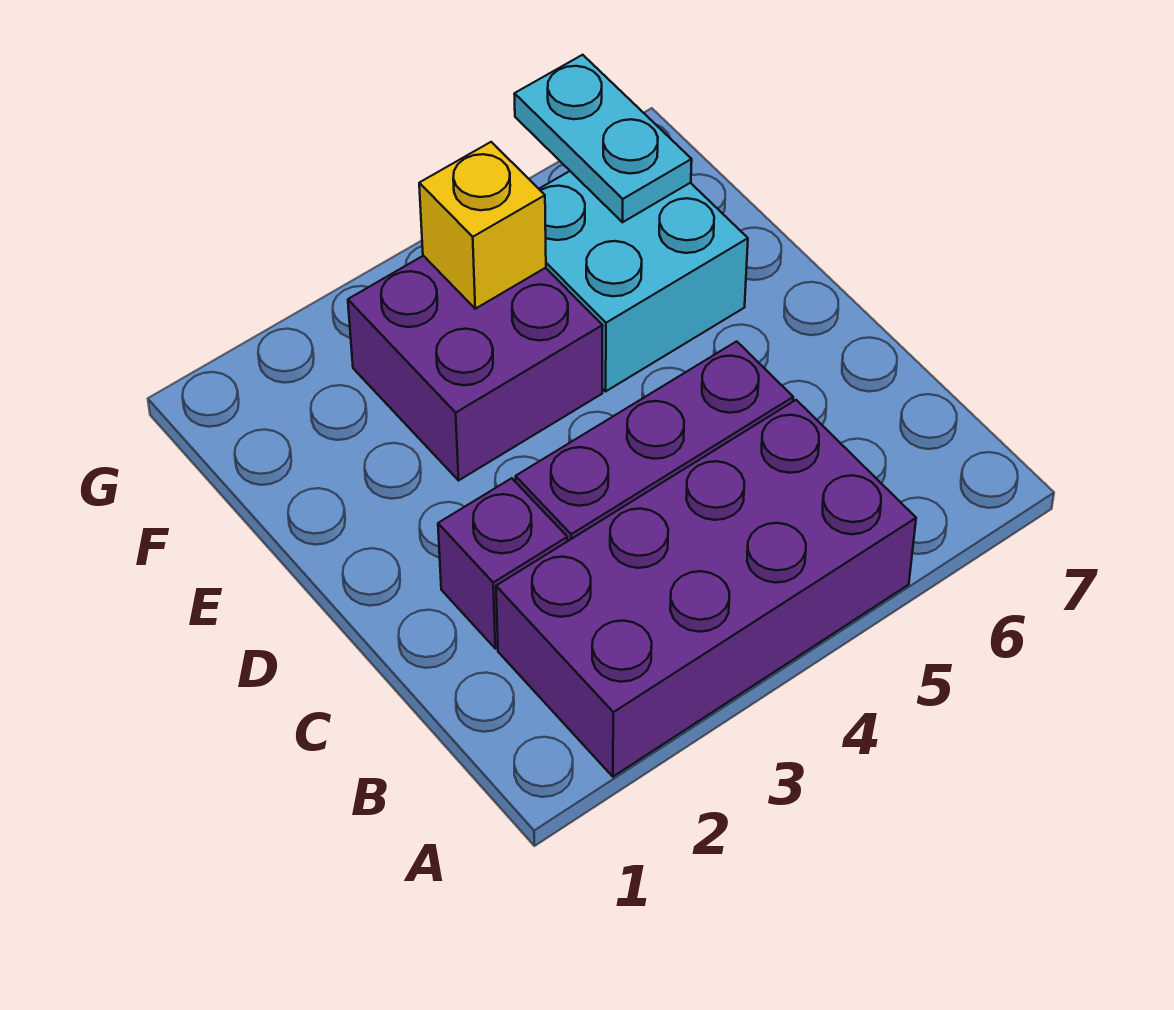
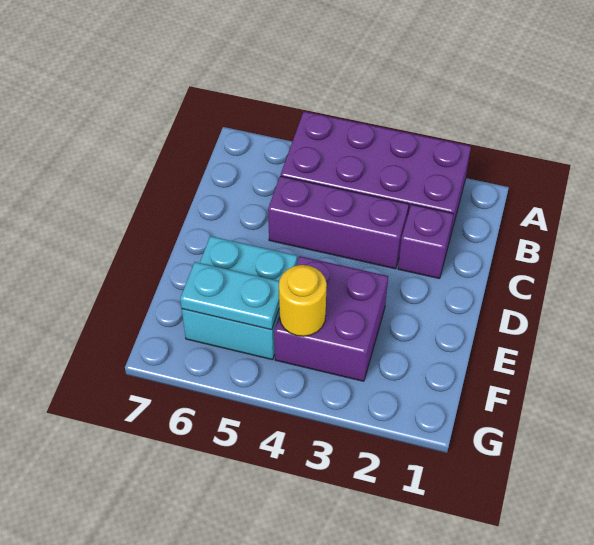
yellow 1x1 brick [419,142,546,309] -> yellow 1x1 round brick [279,265,327,336]
cyan 1x2 plate [514,55,692,222] -> cyan 1x2 plate turned to [180,262,279,330]

